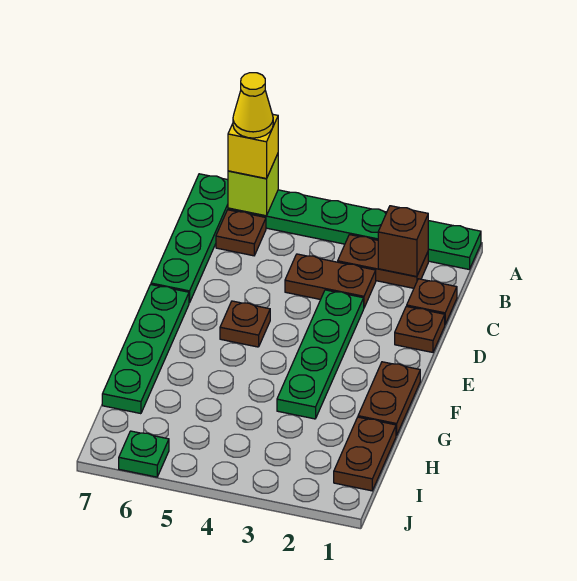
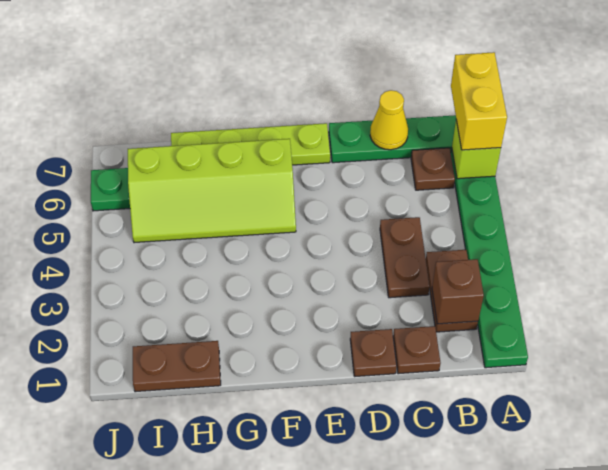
yellow 1x1 brick [228,114,278,179] -> yellow 1x2 brick [451,52,507,150]
yellow 1x1 cone [233,73,273,138] -> yellow 1x1 cone moved to [370,90,408,150]
green 1x4 plate [277,290,364,419] -> none
brown 1x1 plate [220,301,270,347] -> none
green 1x4 plate [102,285,189,414] -> lime 1x4 plate [171,123,330,165]
brown 1x2 plate [358,362,420,436] -> none
none -> lime 2x4 slope [128,139,296,243]

